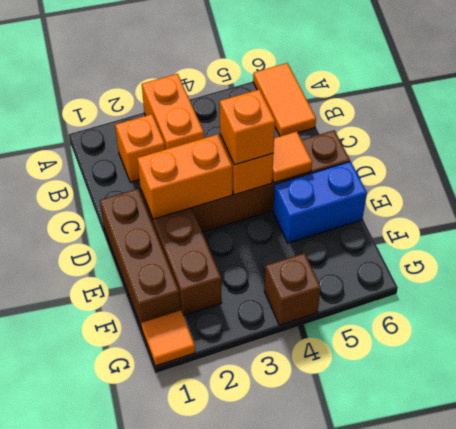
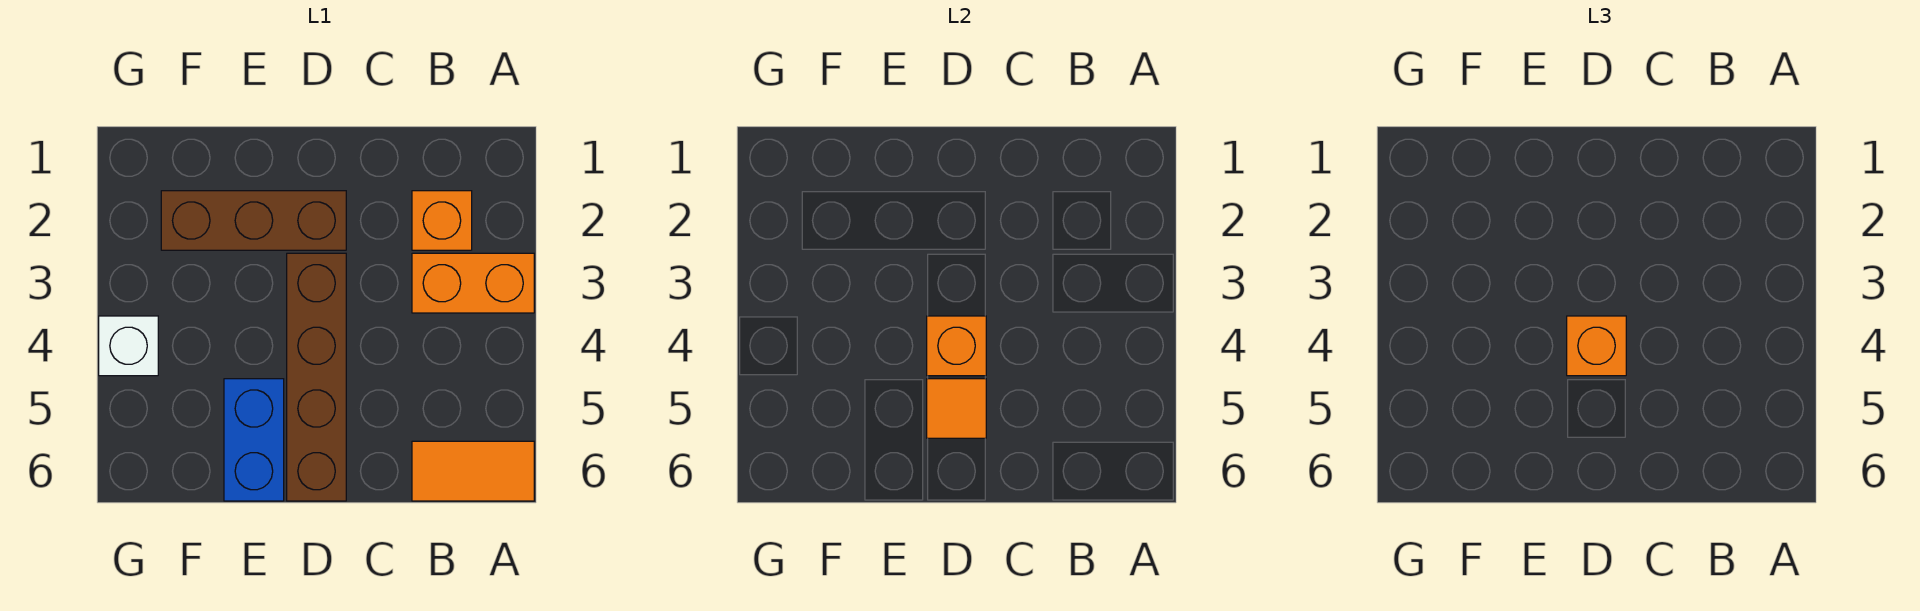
brown 1x3 brick [100,189,180,329] -> none
orange 1x2 brick [137,134,232,219] -> none
orange 1x1 tile [141,310,195,366] -> none
brown 1x1 brick [264,253,321,325] -> white 1x1 brick [99,316,158,376]

